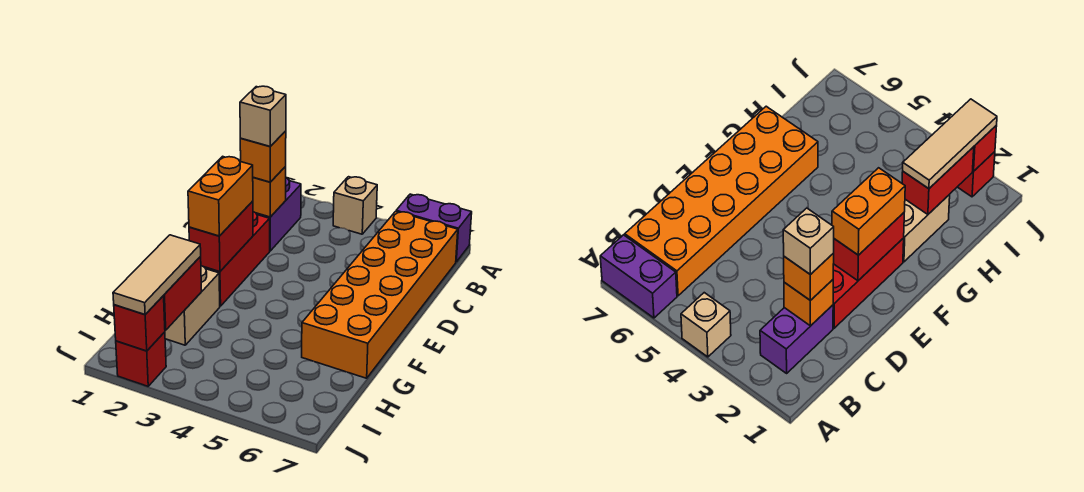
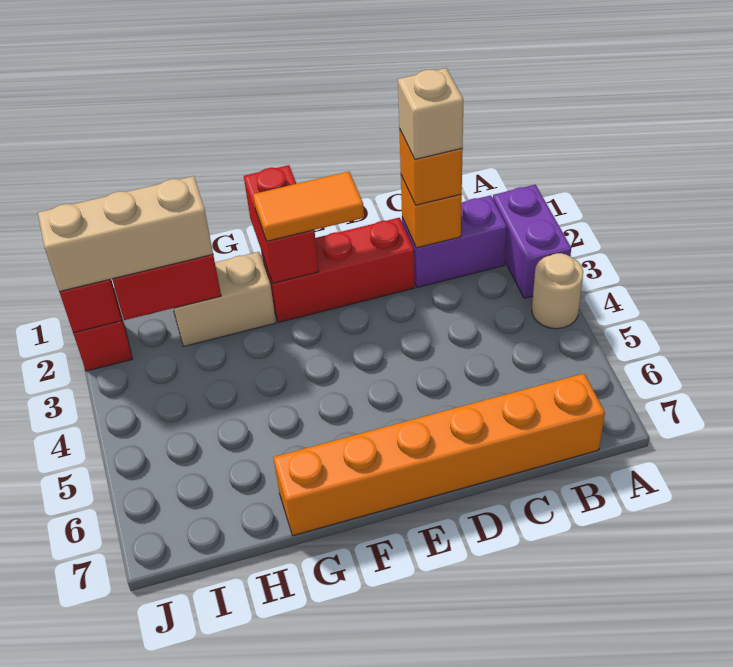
tan 1x1 brick [333,177,377,234] -> tan 1x1 round brick [532,253,583,329]
purple 1x2 brick [396,194,472,262] -> purple 1x2 brick moved to [493,185,571,298]
orange 2x6 brick [302,211,458,378] -> orange 1x6 brick [273,374,605,536]
red 1x2 brick [189,201,253,272] -> red 1x2 brick turned to [244,165,319,283]
orange 1x2 brick [188,156,253,236] -> orange 1x2 tile [253,172,364,241]
tan 1x3 tile [113,235,201,315] -> tan 1x3 brick [38,176,213,292]

